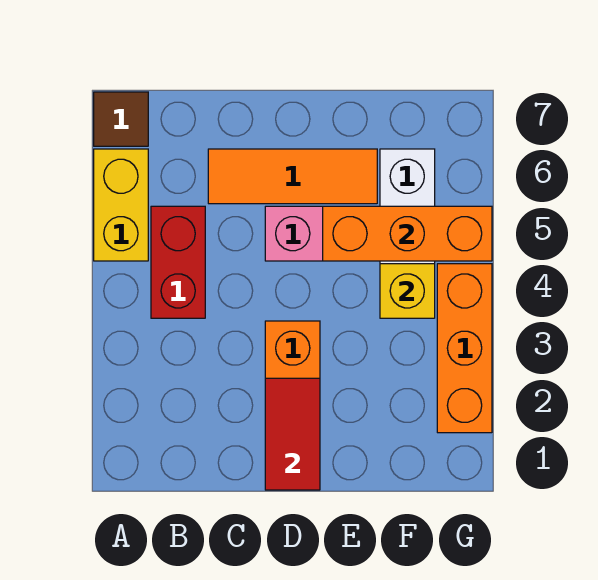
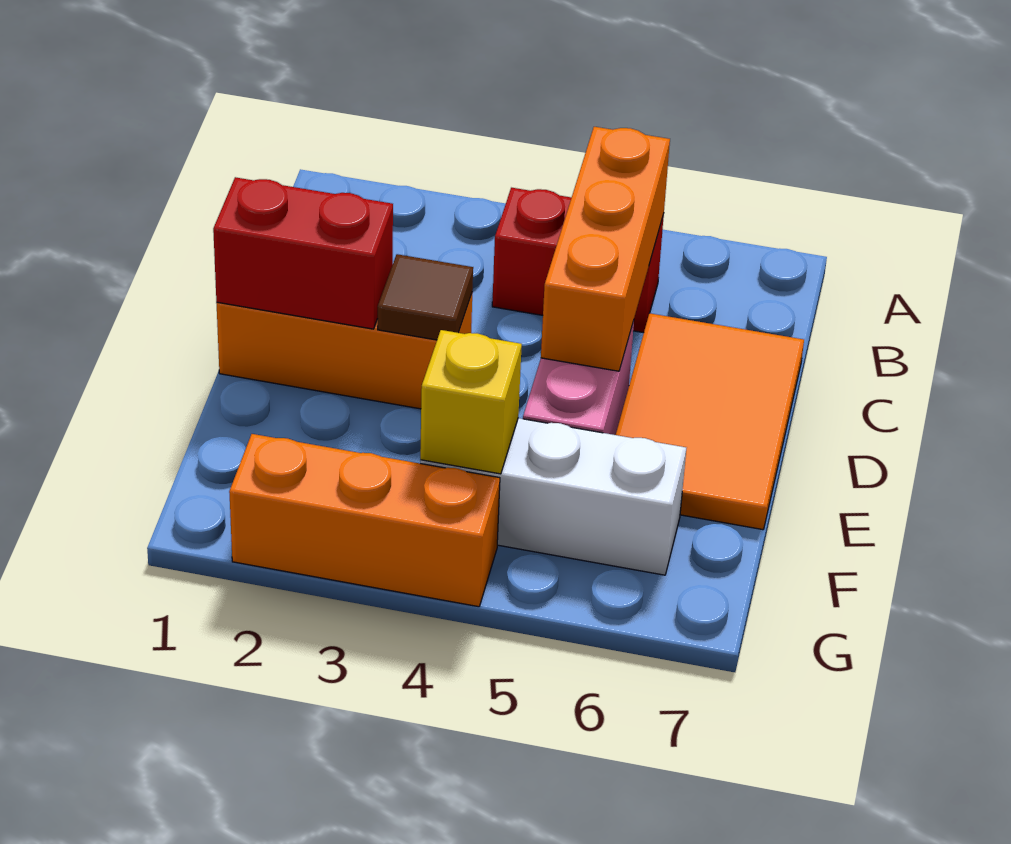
yellow 1x2 brick [94,149,148,261] -> none
brown 1x1 tile [94,92,148,146] -> brown 1x1 tile moved to [378,254,473,340]
orange 1x3 tile [208,149,377,204] -> orange 2x3 tile [616,313,804,530]
red 1x2 tile [265,378,320,490] -> red 1x2 brick [213,177,393,329]
orange 1x3 brick [323,206,492,261] -> orange 1x3 brick moved to [541,127,670,371]

